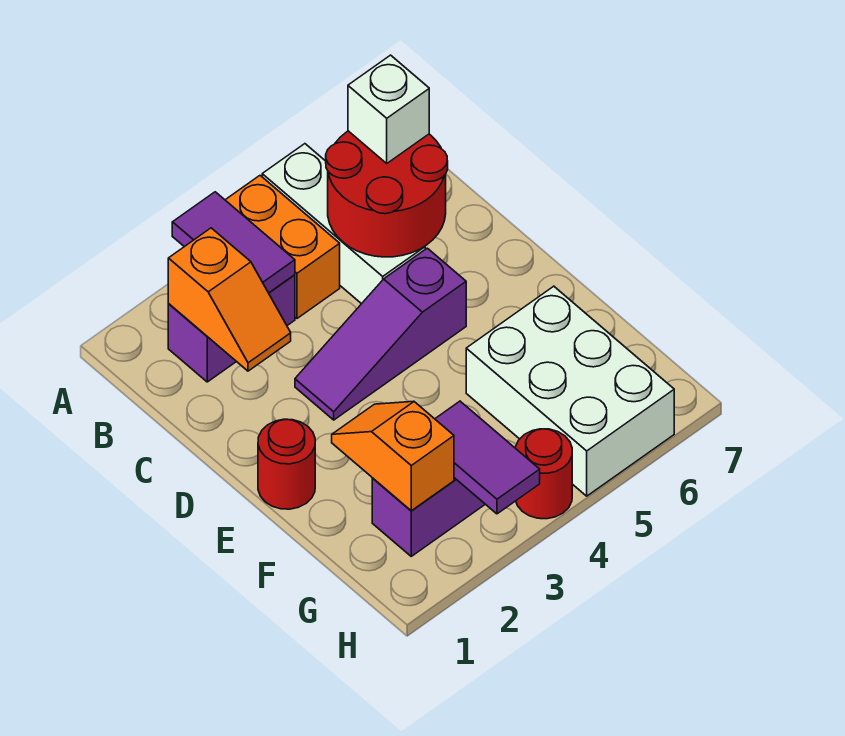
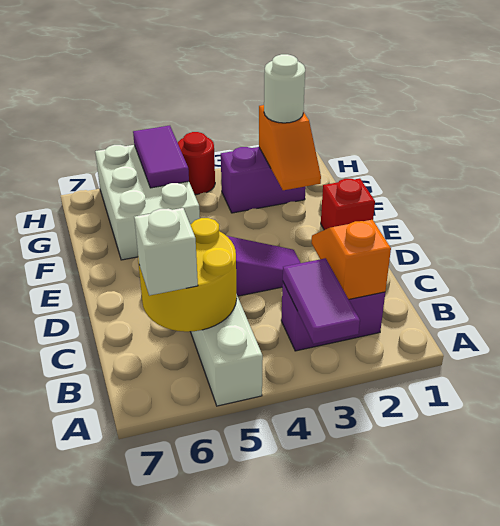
orange 1x2 brick [226,176,340,318] -> none
red 2x2 round brick [326,131,448,257] -> yellow 2x2 round brick [138,218,237,332]
red 1x1 round brick [258,419,315,509] -> red 1x1 brick [321,178,375,230]
none -> white 1x1 round brick [264,54,305,123]
purple 1x2 tile [435,401,540,514] -> purple 1x2 tile moved to [133,126,189,188]

